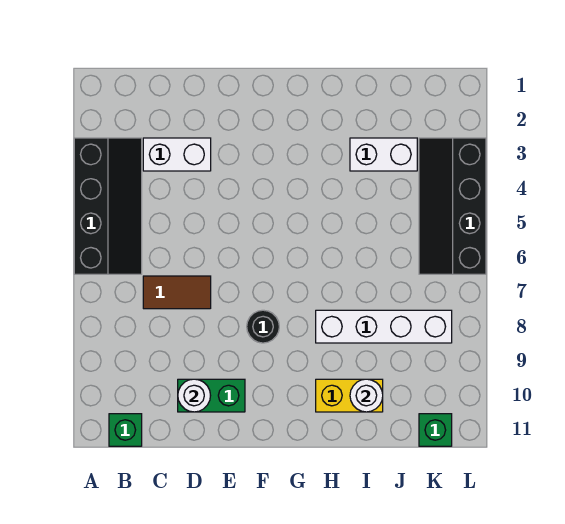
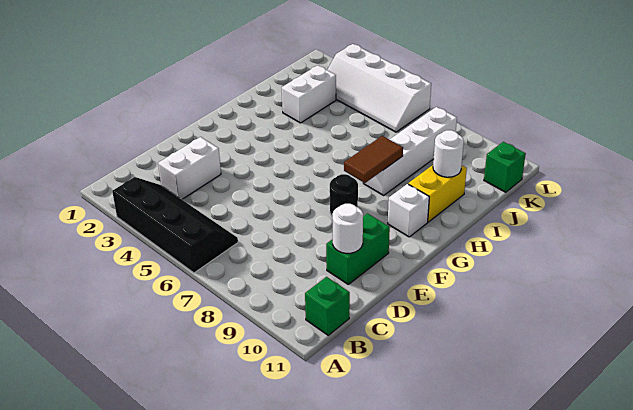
brown 1x2 tile [143,276,211,309] -> brown 1x2 tile moved to [344,136,403,183]
none -> white 1x1 brick [388,184,429,237]
black 2x4 slope [419,138,486,274] -> white 2x4 slope [328,44,431,132]

